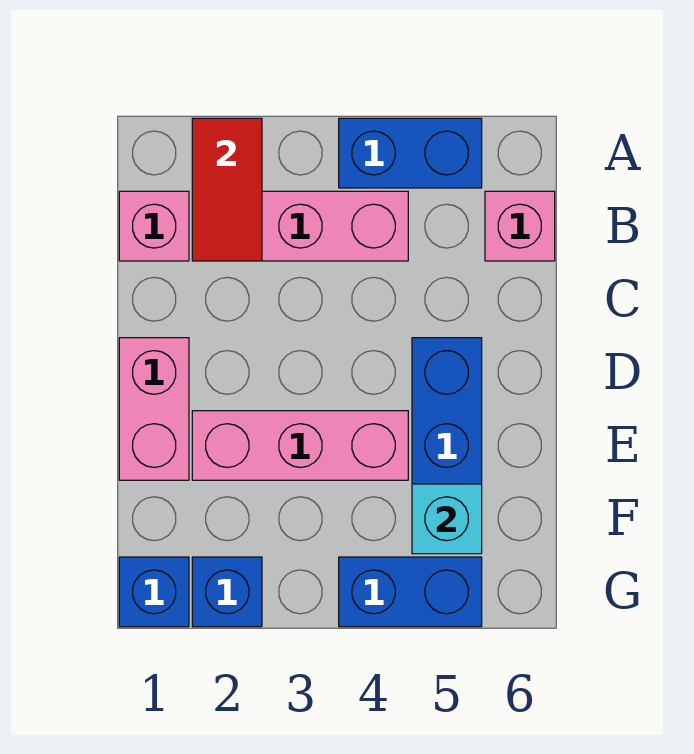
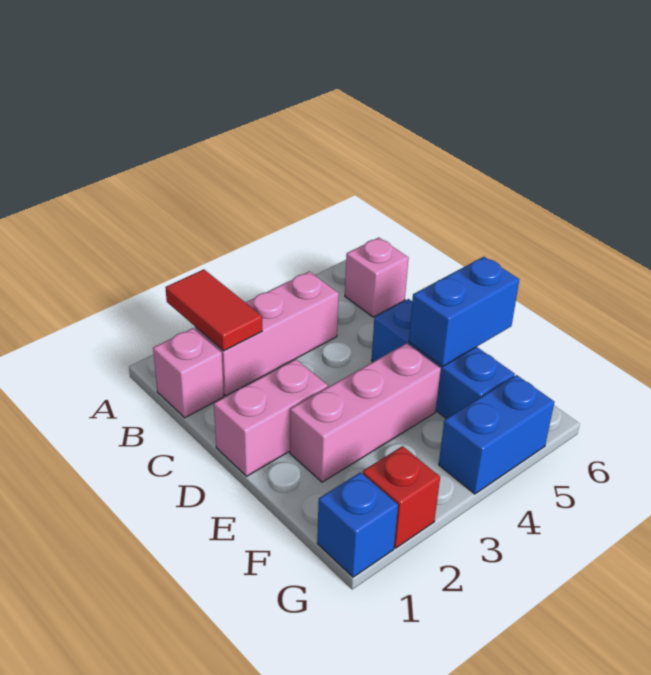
blue 1x2 brick [339,118,482,188] -> blue 1x2 brick moved to [409,257,519,366]
pink 1x2 brick [119,338,189,480] -> pink 1x2 brick turned to [214,359,328,476]
cyan 1x1 brick [412,484,482,554] -> none
blue 1x1 brick [192,557,262,627] -> red 1x1 brick [362,446,440,548]

